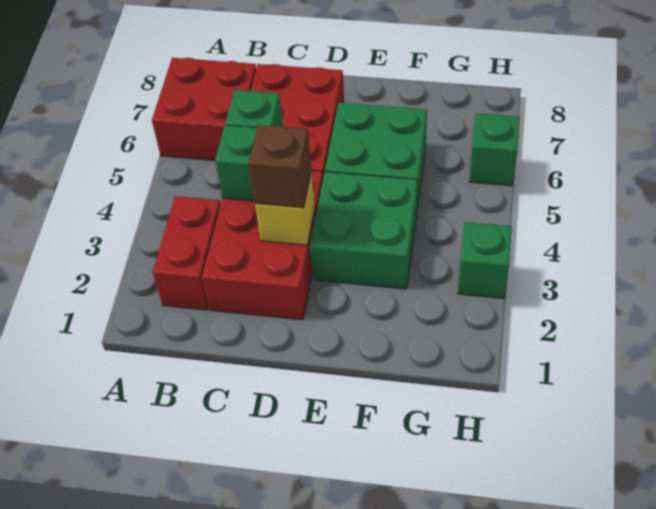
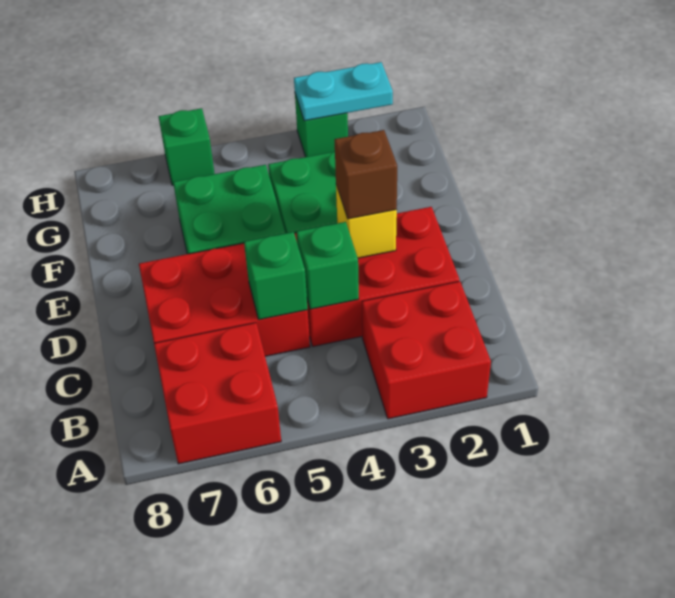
red 1x2 brick [153,196,221,310] -> red 2x2 brick [362,281,491,419]
none -> cyan 1x2 plate [294,62,393,121]

